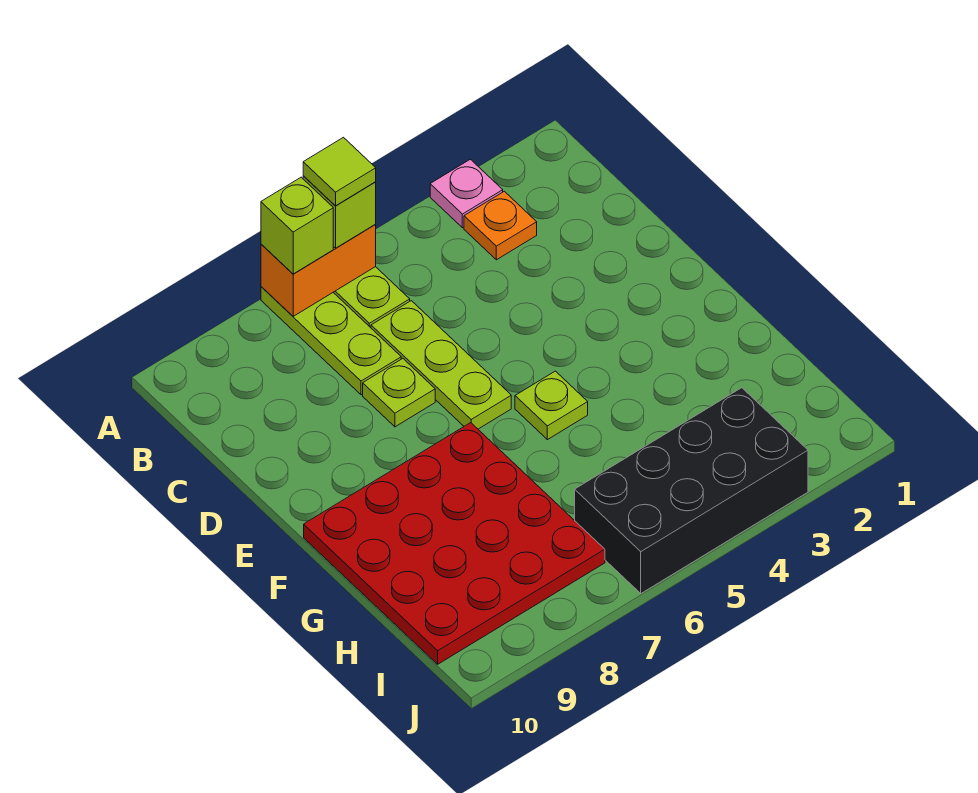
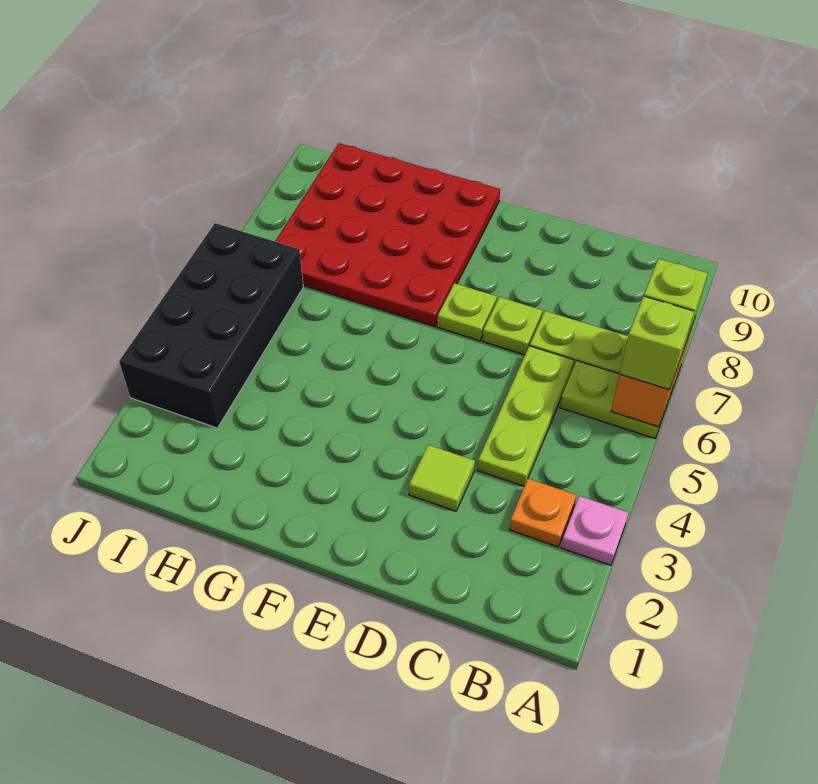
lime 1x1 tile [303,137,376,206] -> lime 1x1 tile moved to [409,445,475,511]
lime 1x3 plate [371,301,511,429] -> lime 1x3 plate turned to [477,346,574,486]
lime 1x1 plate [515,371,588,440] -> lime 1x1 plate moved to [437,283,497,341]

